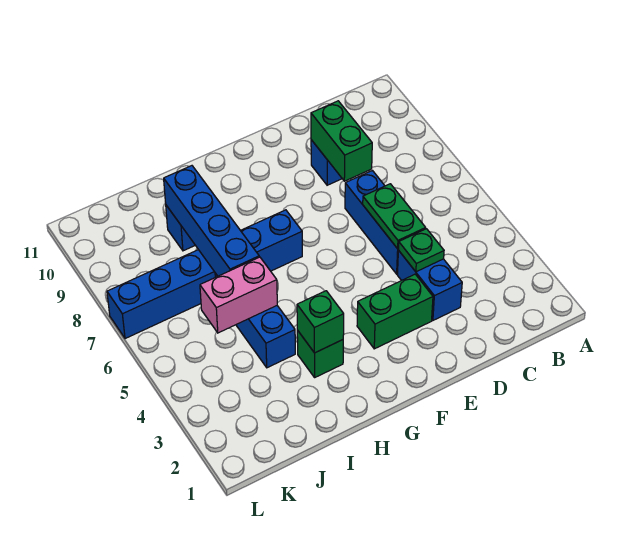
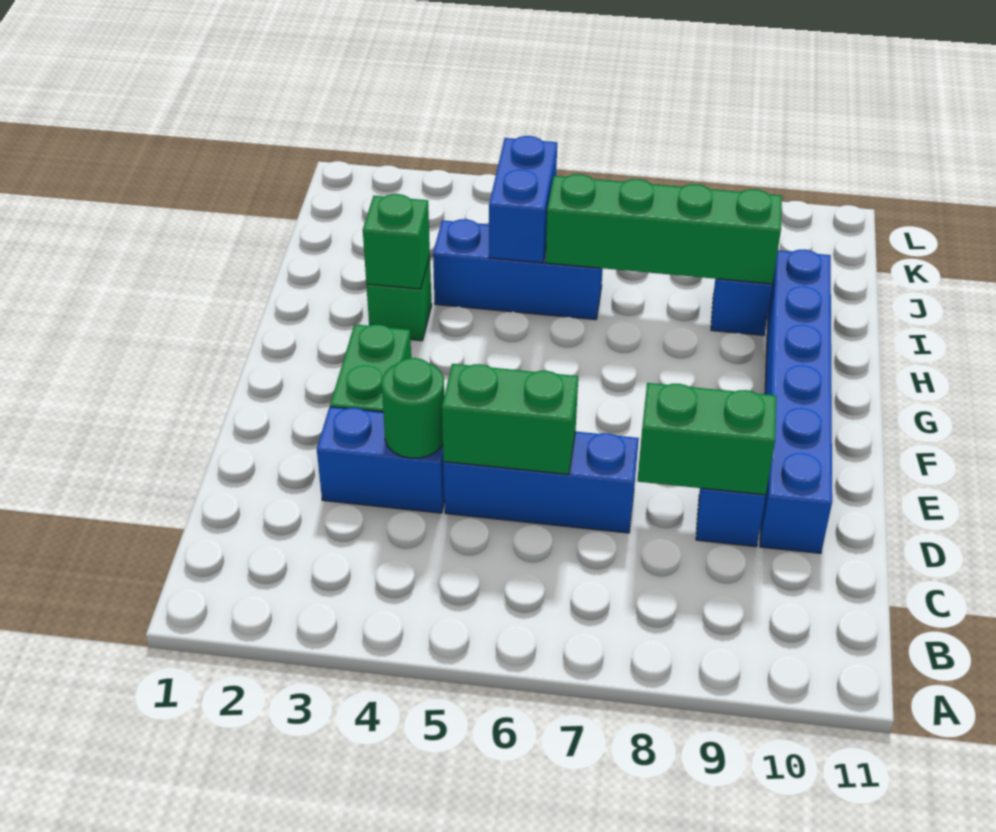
green 1x1 plate [398,229,444,272] -> green 1x1 round brick [382,358,444,458]
green 1x2 plate [363,184,426,249] -> green 1x2 brick [442,364,578,475]
blue 1x6 brick [107,210,302,339] -> blue 1x6 brick moved to [760,249,832,553]
pink 1x2 brick [200,257,277,333] -> blue 1x2 brick [489,136,557,263]
blue 1x4 brick [164,166,259,276] -> green 1x4 brick [546,174,782,284]

